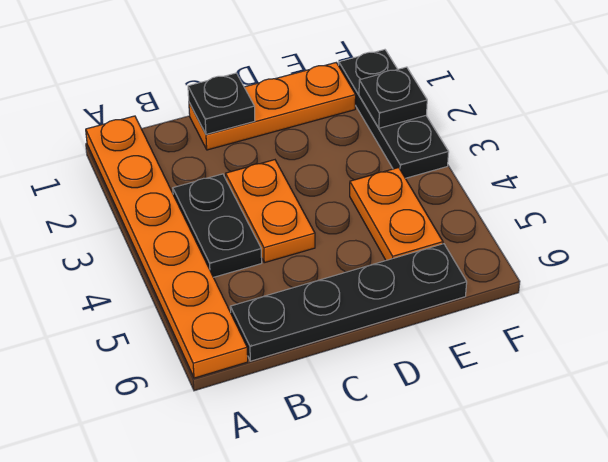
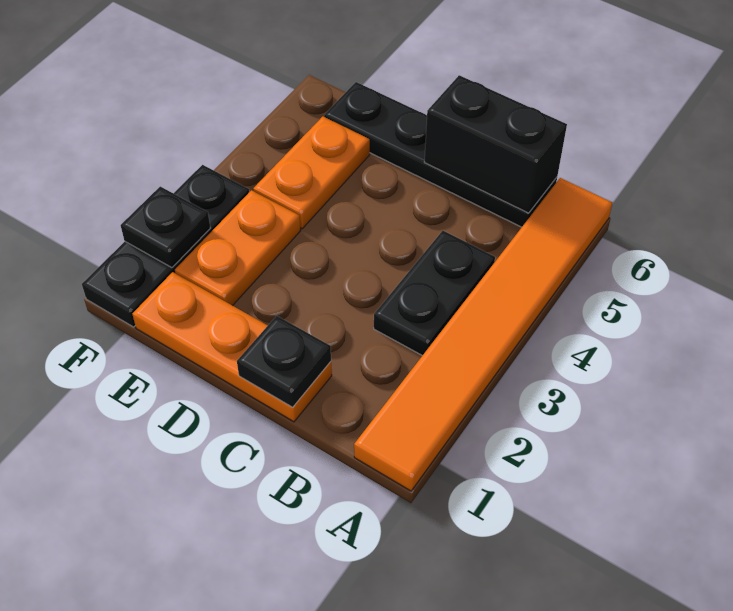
orange 1x6 plate [86,116,248,378] -> orange 1x6 tile [354,178,612,491]
none -> black 1x2 brick [424,75,567,213]
orange 1x2 plate [226,160,315,263] -> orange 1x2 plate moved to [175,190,300,306]

